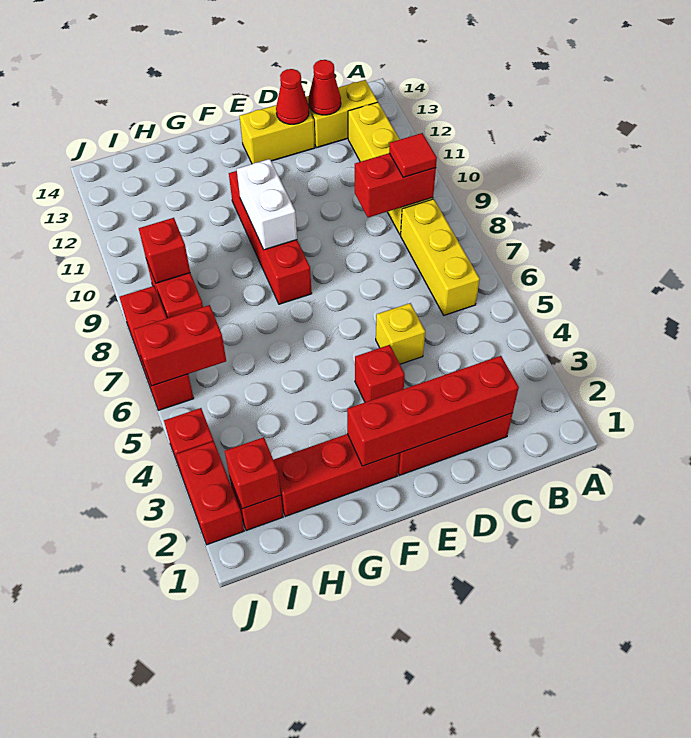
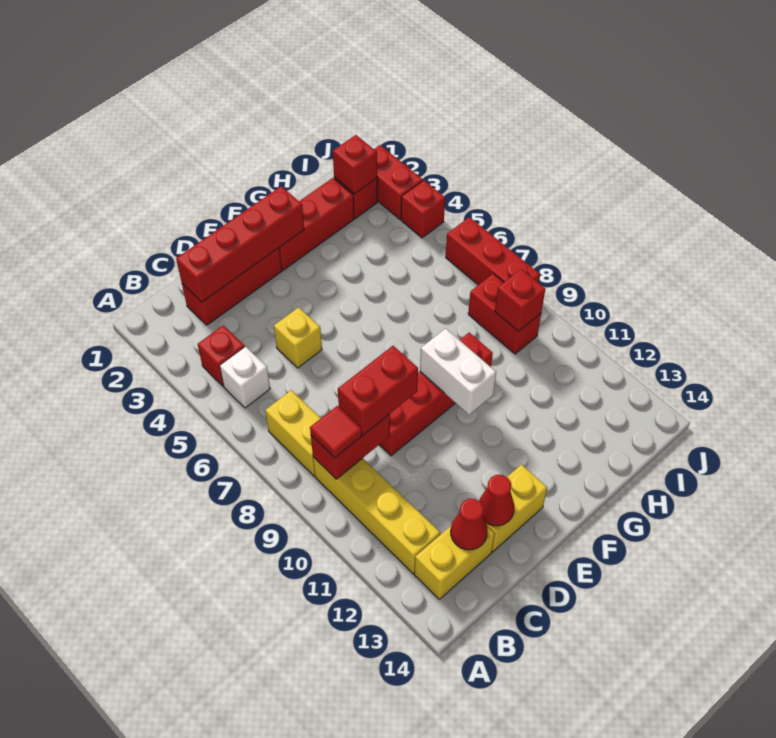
none -> white 1x1 brick [220,347,270,408]
yellow 1x3 brick [401,199,480,315] -> yellow 1x2 brick [265,390,321,476]
red 1x1 brick [355,345,405,402] -> red 1x1 brick moved to [198,325,245,386]
red 1x4 brick [229,171,312,304] -> red 1x4 brick turned to [379,333,493,456]
red 1x2 brick [133,305,226,386] -> red 1x2 brick moved to [338,346,418,435]

